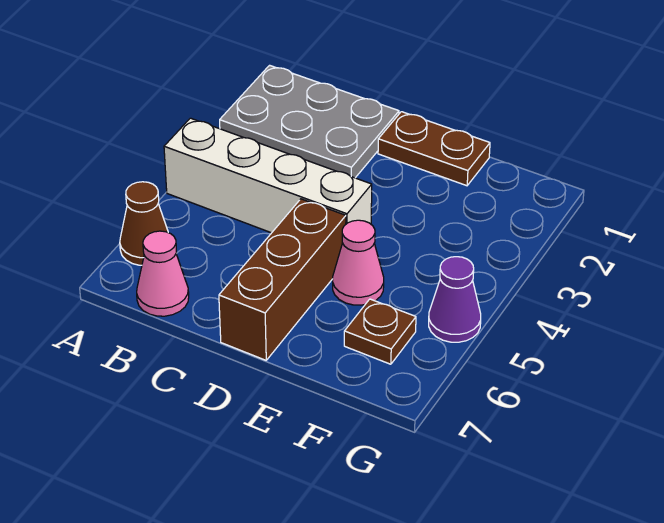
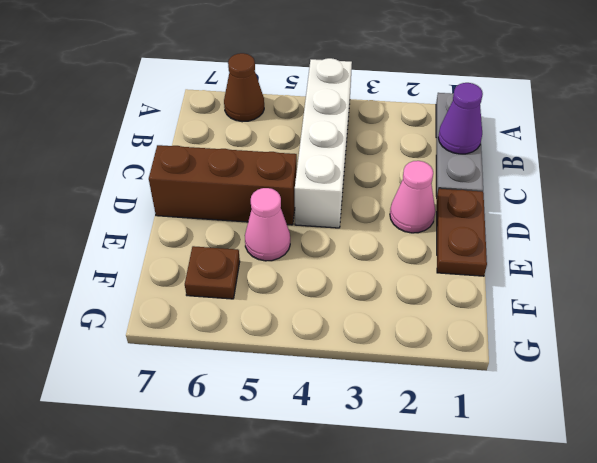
grey 2x3 plate [220,65,399,178] -> grey 1x3 plate [436,93,483,197]
pink 1x1 cone [137,231,189,316] -> pink 1x1 cone moved to [390,161,435,233]
purple 1x1 cone [429,257,481,342] -> purple 1x1 cone moved to [438,83,483,154]

